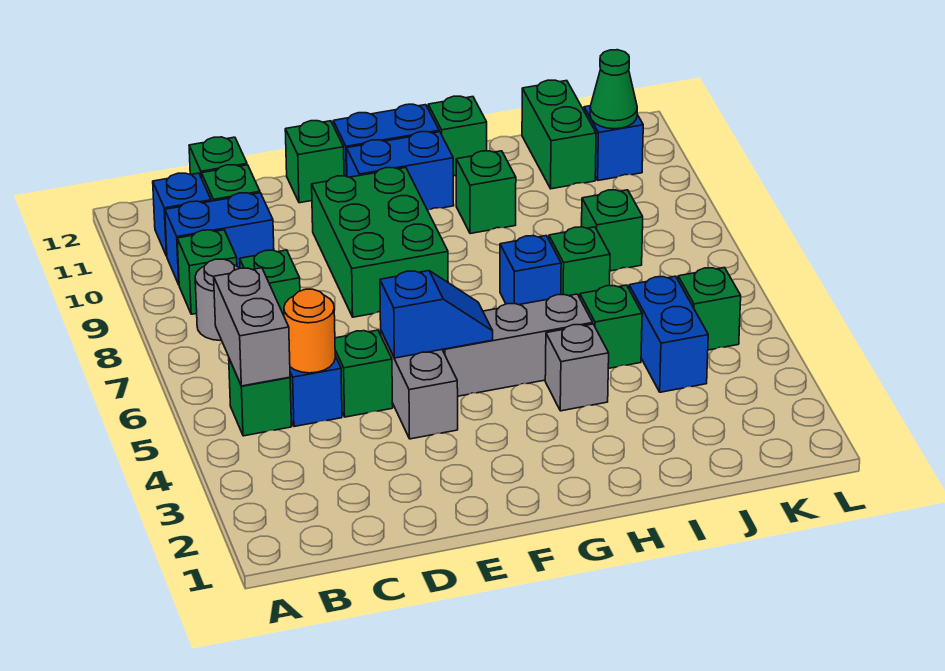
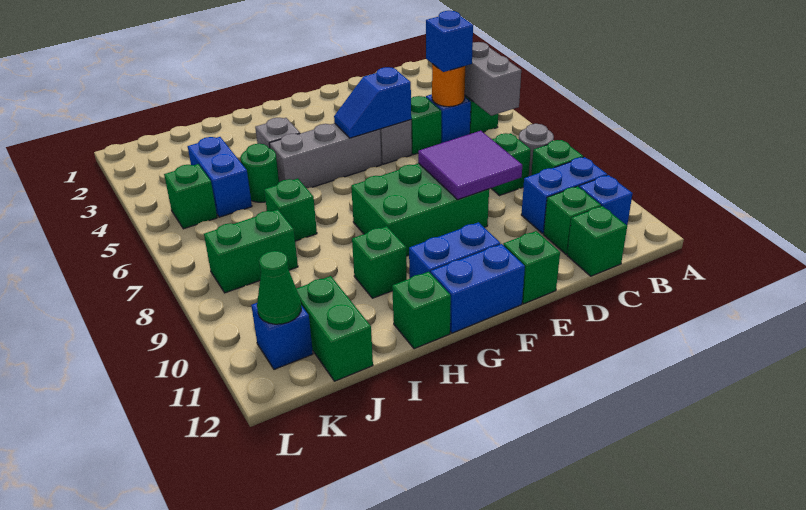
none -> purple 2x2 tile [418,131,522,200]
green 2x3 brick [312,168,448,317] -> green 2x3 brick turned to [351,163,489,256]
blue 1x1 brick [500,236,561,305] -> blue 1x1 brick moved to [426,11,473,72]
green 1x1 brick [580,285,642,369] -> green 1x1 round brick [241,144,279,202]
green 1x1 brick [582,190,643,271] -> green 1x2 brick [204,210,298,293]

